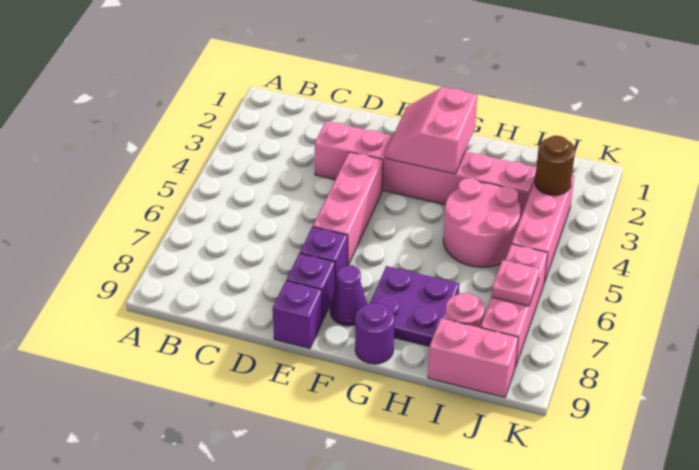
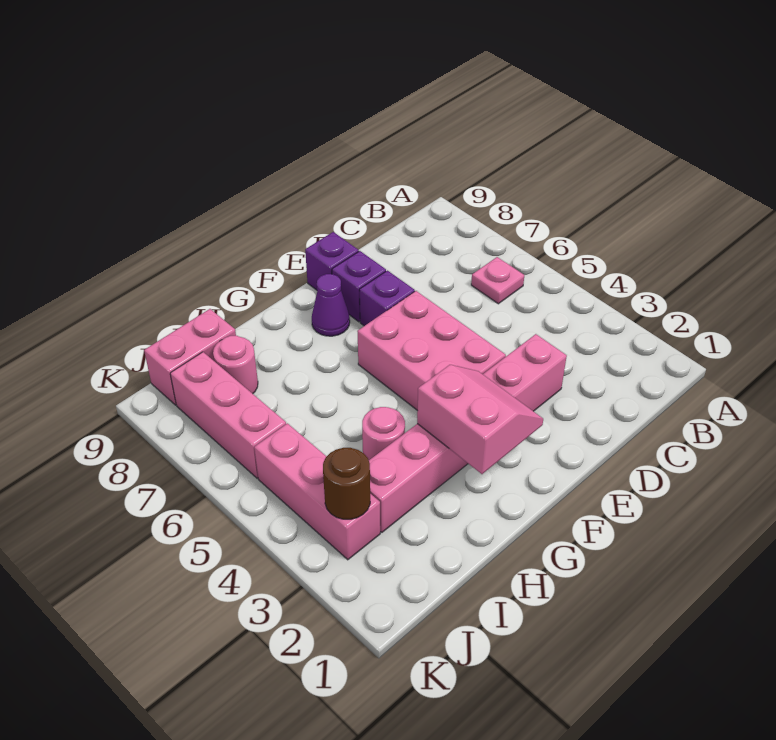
pink 1x3 brick [313,152,383,265] -> pink 2x3 brick [357,291,506,411]
purple 2x2 plate [370,266,459,346] -> none
purple 1x1 round brick [355,303,394,364] -> none
pink 2x2 round brick [443,178,520,267] -> pink 1x1 round brick [362,407,405,460]
pink 1x1 plate [492,260,540,306] -> pink 1x1 plate moved to [471,257,524,304]

